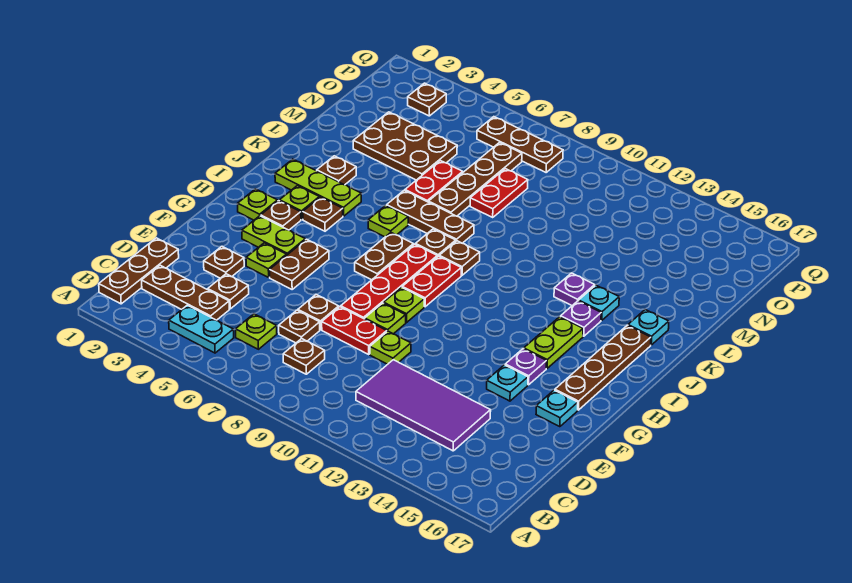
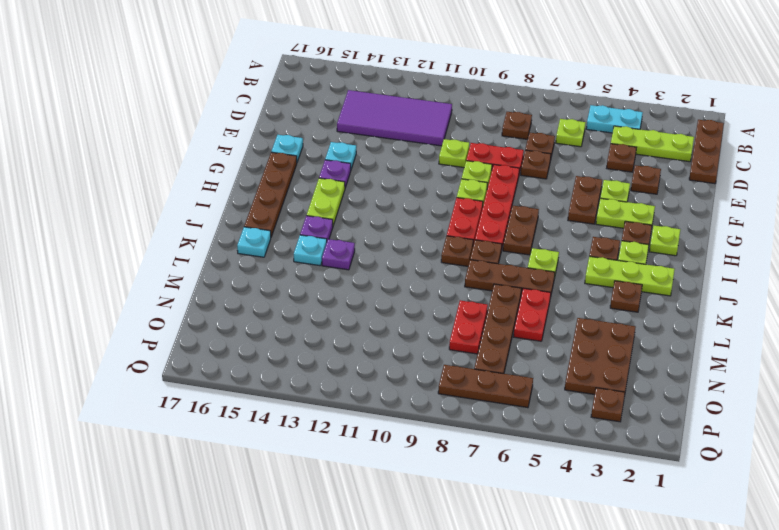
brown 1x3 plate [142,265,229,320] -> lime 1x3 plate [611,126,694,162]
brown 2x3 plate [353,112,457,180] -> brown 2x3 plate turned to [565,318,635,395]

